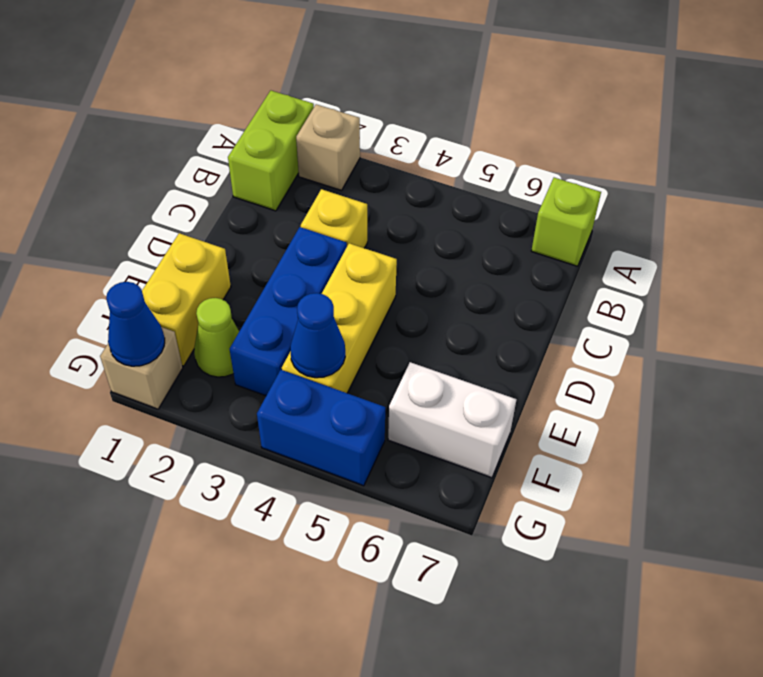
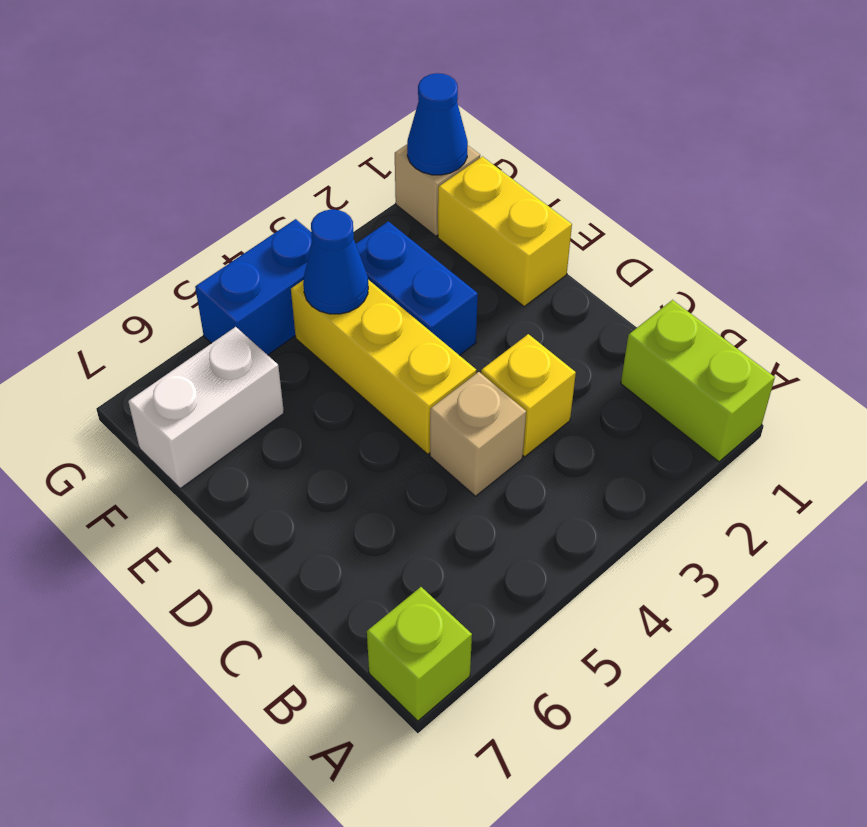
tan 1x1 brick [296,104,360,190] -> tan 1x1 brick moved to [430,372,526,496]
blue 1x3 brick [230,227,347,396] -> blue 1x2 brick [356,221,478,355]
lime 1x1 cone [194,298,239,377] -> none

